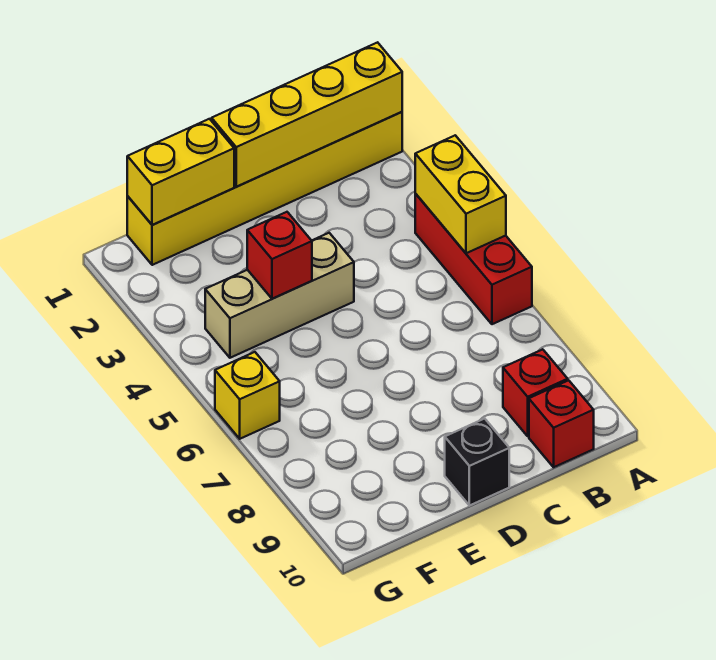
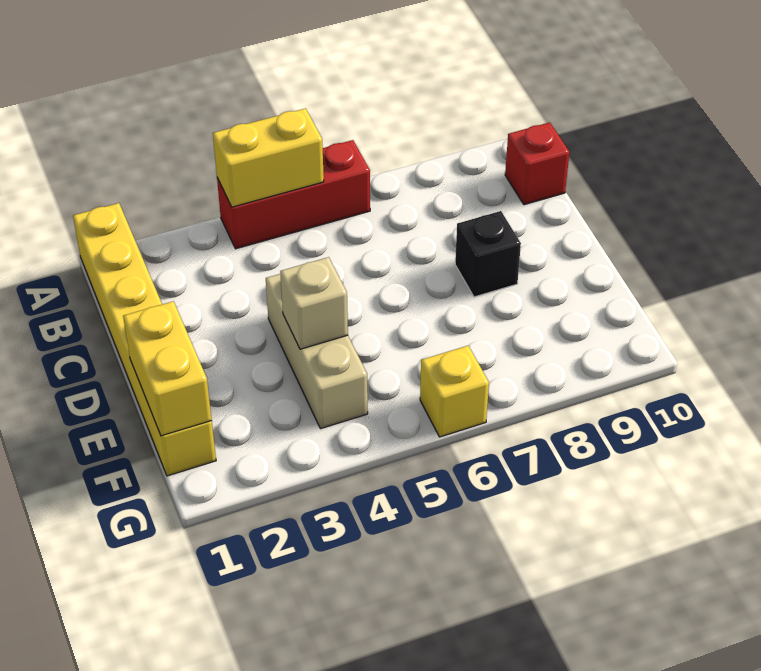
yellow 1x4 brick [212,42,402,187] -> none
red 1x1 brick [503,349,568,436] -> none
black 1x1 brick [445,419,509,506] -> black 1x1 brick moved to [455,211,521,297]
red 1x1 brick [247,212,312,299] -> tan 1x1 brick [280,257,348,349]

